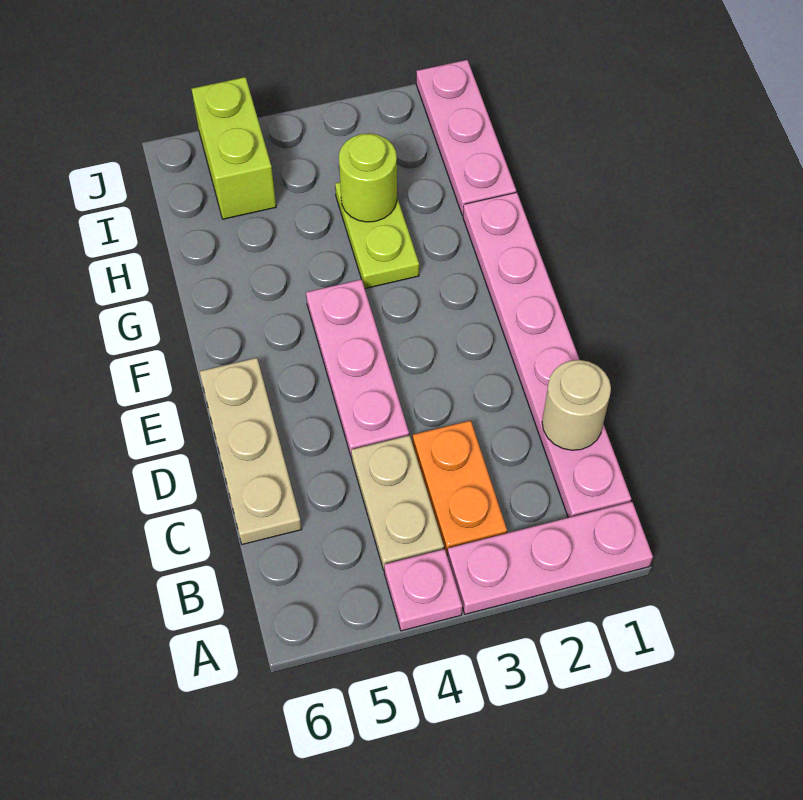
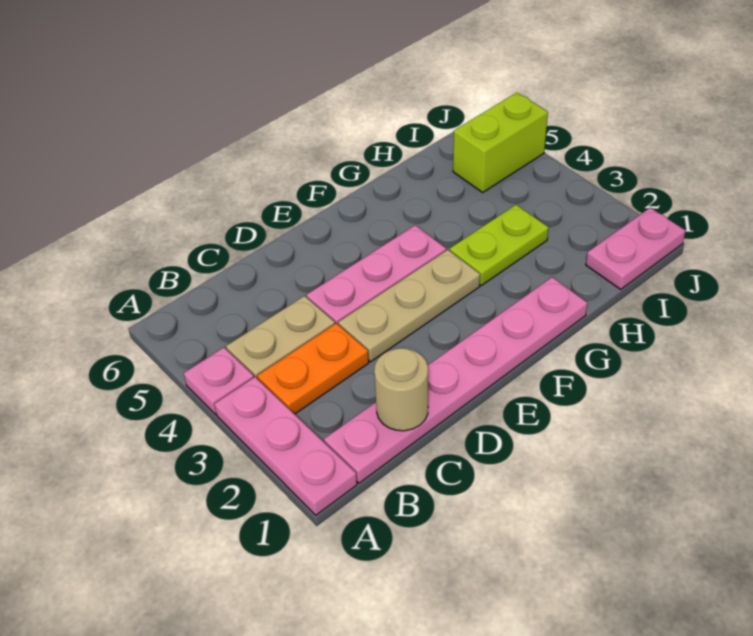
tan 1x3 plate [200,358,302,544] -> tan 1x3 plate moved to [338,250,480,362]
pink 1x3 plate [416,60,516,215] -> pink 1x2 plate [586,208,685,289]
lime 1x1 round brick [339,133,397,222] -> none

